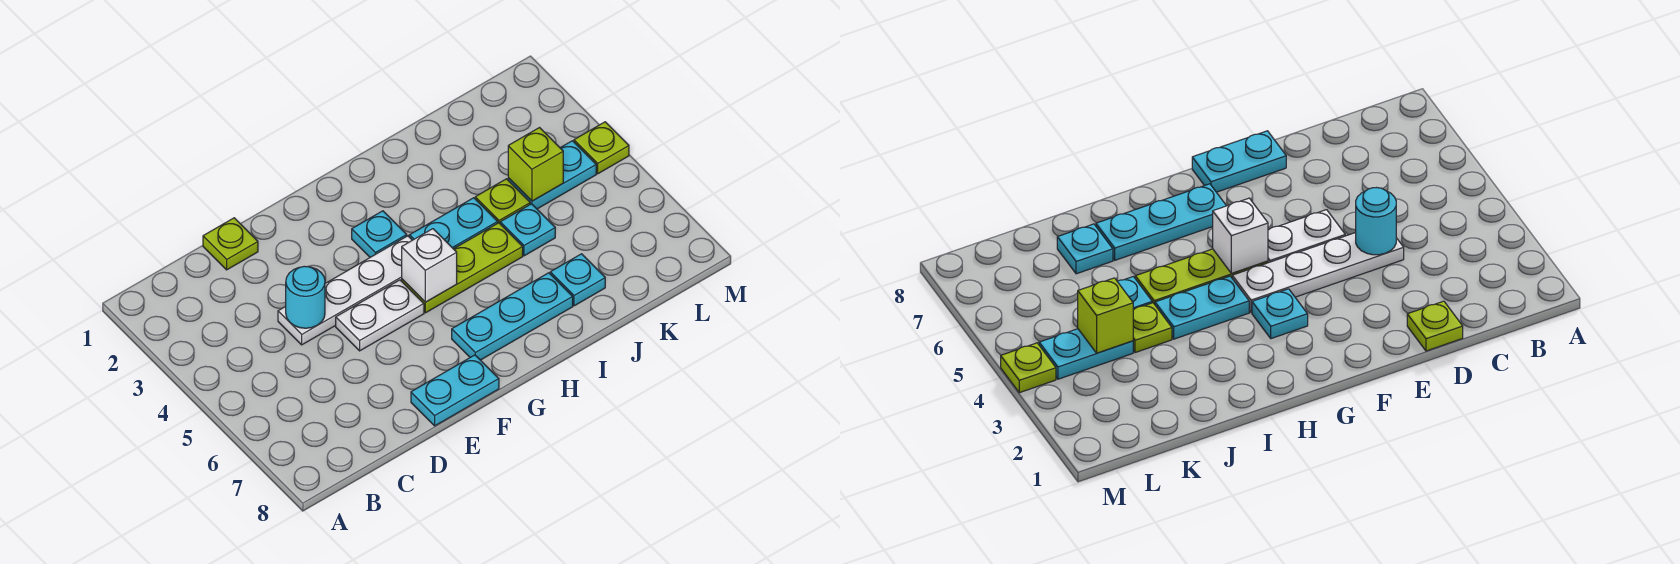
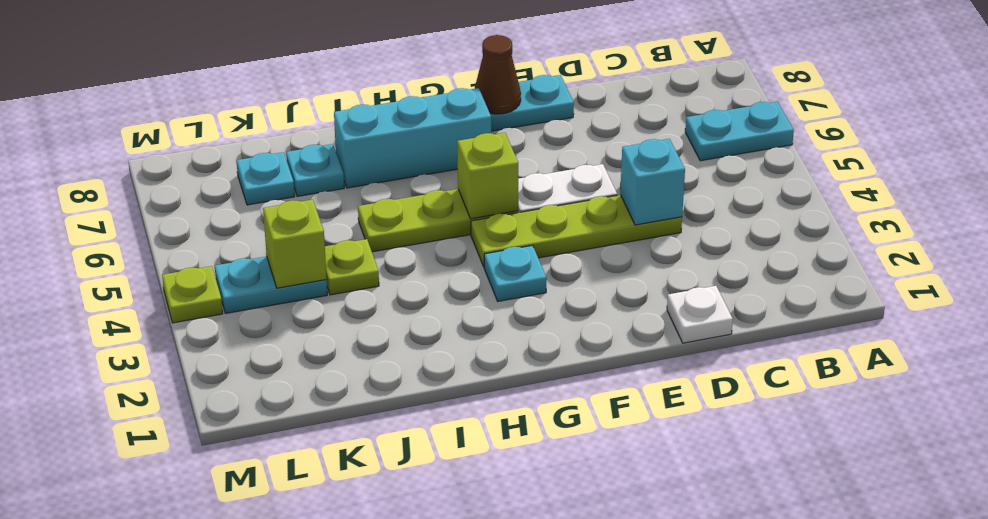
lime 1x1 plate [203,218,258,270] -> white 1x1 plate [667,286,733,343]
white 1x4 plate [278,236,412,345] -> lime 1x4 plate [471,195,682,266]
cyan 1x1 round brick [286,266,325,328] -> cyan 1x1 brick [620,139,685,225]
none -> brown 1x1 cone [475,35,521,114]
white 1x1 brick [402,229,457,302] -> lime 1x1 brick [457,133,518,219]
cyan 1x3 plate [452,273,573,360] -> cyan 1x3 brick [334,88,491,188]
cyan 1x2 plate [409,198,498,249] -> cyan 1x2 plate moved to [685,102,794,161]
cyan 1x1 plate [500,204,555,256] -> cyan 1x1 plate moved to [236,152,295,205]

